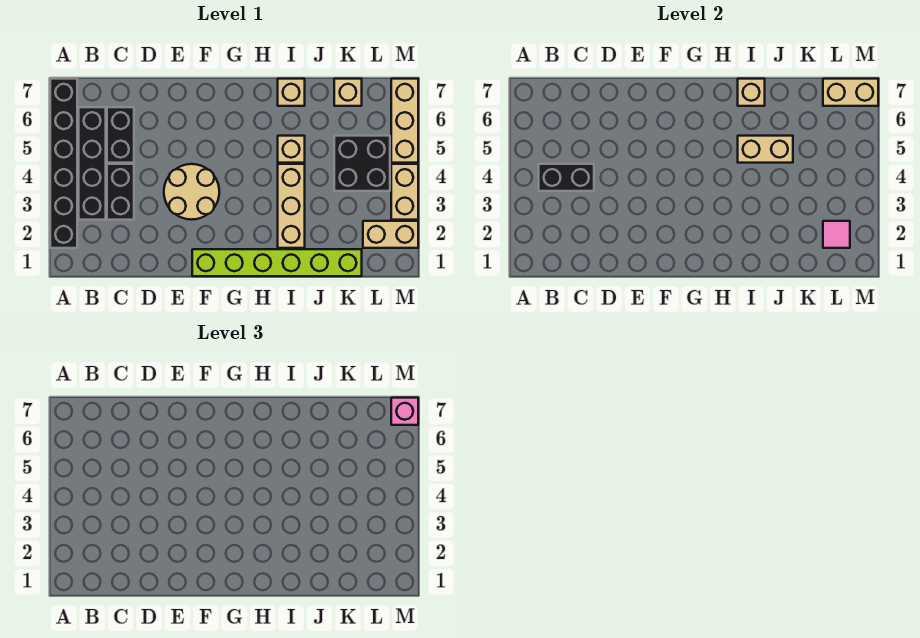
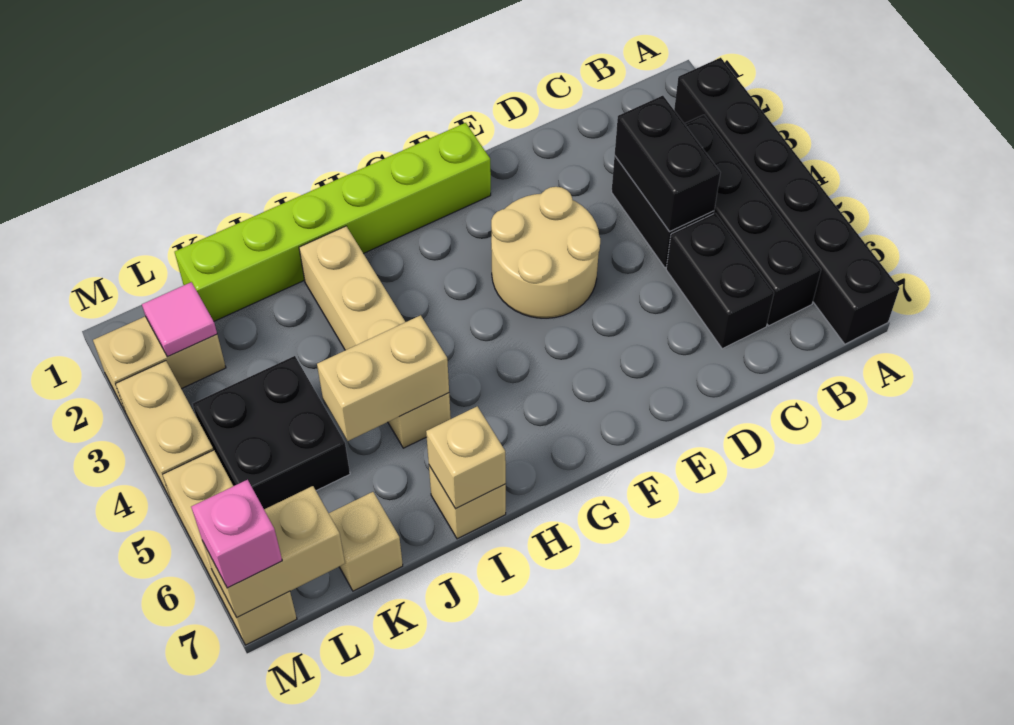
black 1x2 brick [539,164,594,191] -> black 1x2 brick turned to [615,96,720,232]

